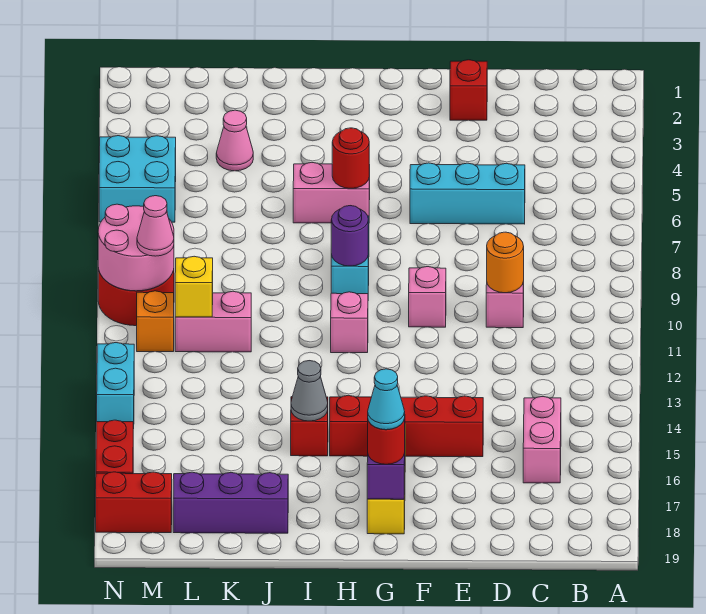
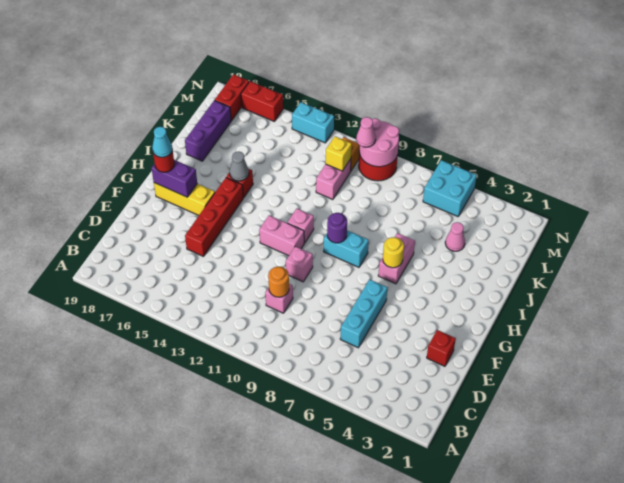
pink 1x2 brick [523,397,561,483] -> pink 1x2 brick moved to [259,215,304,256]
red 1x1 round brick [332,128,369,188] -> yellow 1x1 round brick [383,237,404,268]

